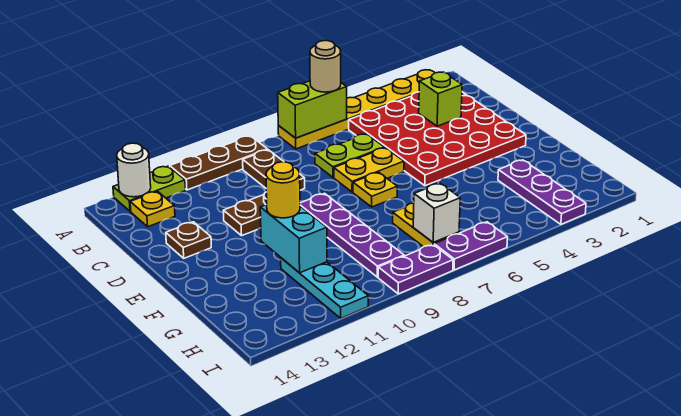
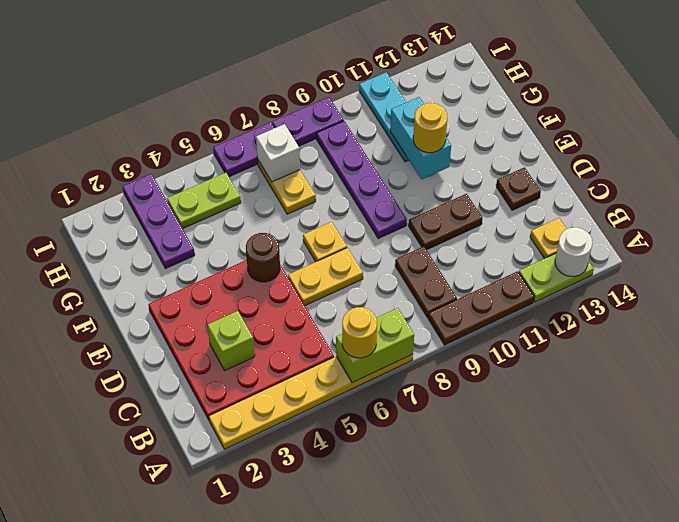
tan 1x1 round brick [310,41,341,92] -> yellow 1x1 round brick [342,307,377,358]
lime 1x2 plate [315,134,385,177] -> lime 1x2 plate moved to [167,173,241,229]
none -> brown 1x1 round brick [246,233,280,282]

